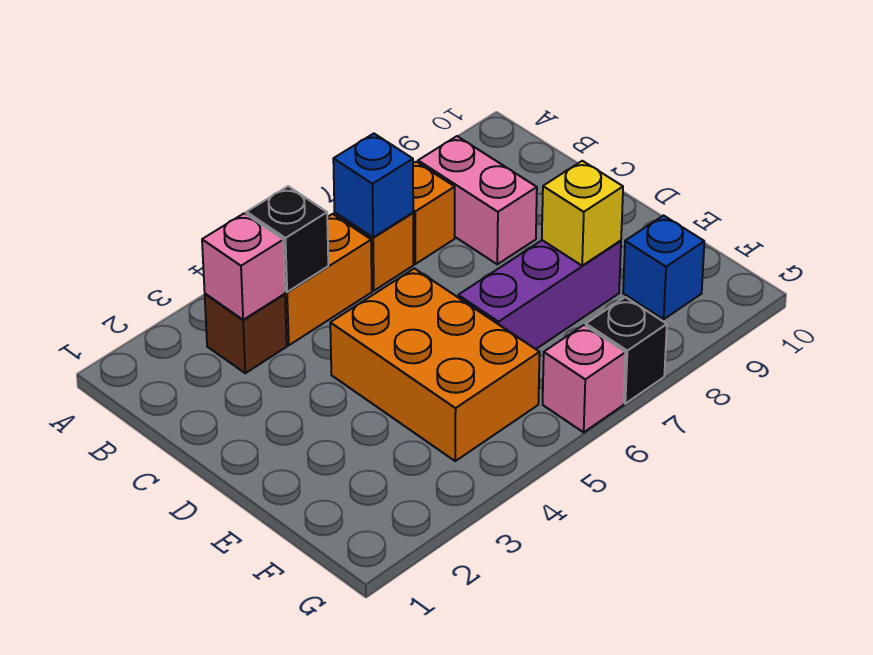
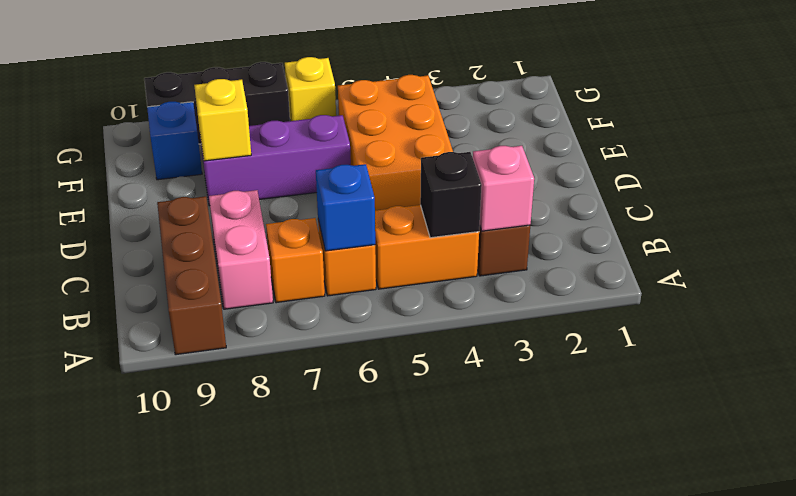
none -> brown 1x3 brick [157,196,226,355]
pink 1x1 brick [543,325,625,432] -> yellow 1x1 brick [285,57,336,121]
black 1x1 brick [586,297,667,403] -> black 1x3 brick [144,62,290,144]

